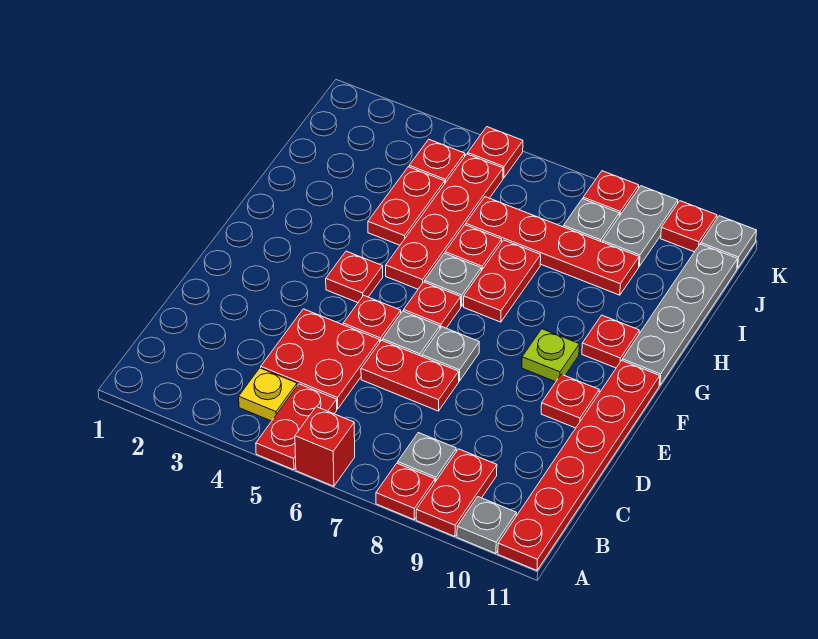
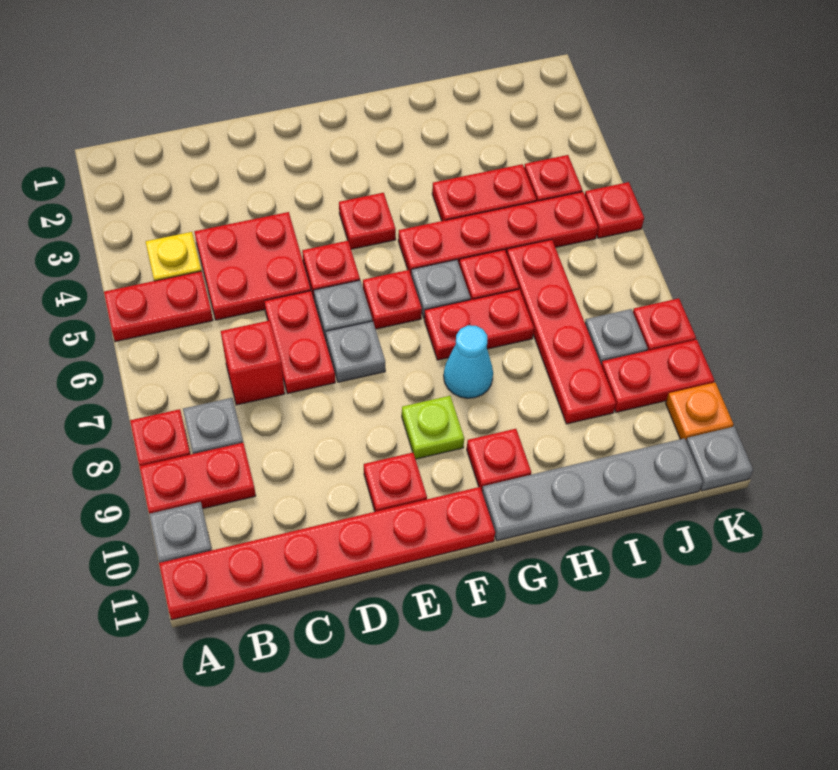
red 1x1 brick [295,407,355,486] -> red 1x1 brick moved to [221,320,285,405]
none -> cyan 1x1 cone [444,325,493,398]
grey 1x2 plate [603,186,678,266] -> red 1x2 plate [601,340,714,412]
red 1x1 plate [661,201,717,252] -> orange 1x1 plate [666,383,733,440]

